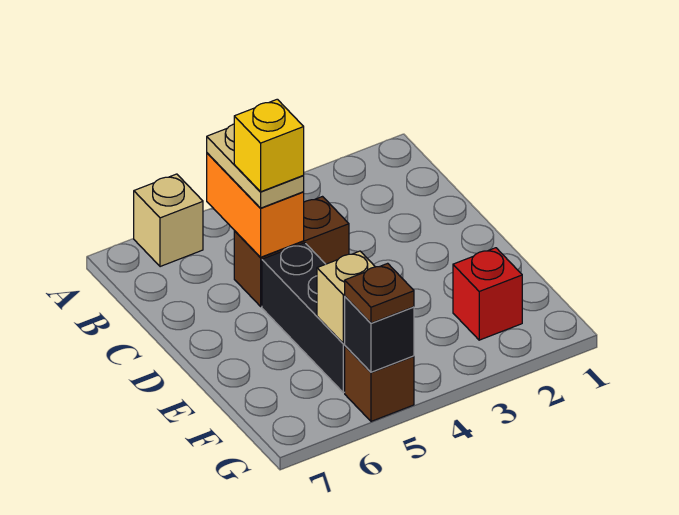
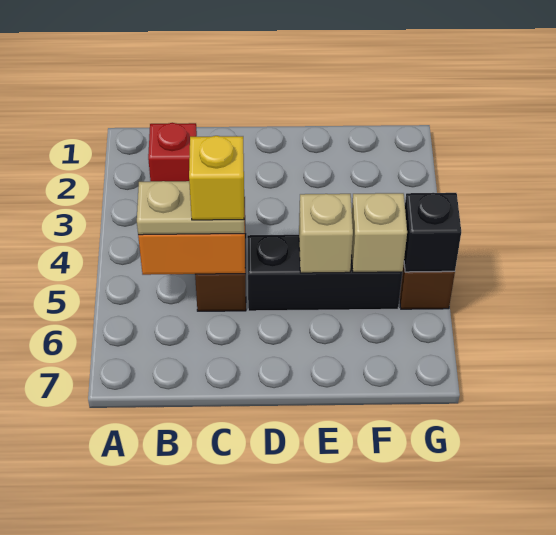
tan 1x1 brick [134,174,203,267] -> tan 1x1 brick moved to [299,194,353,273]
red 1x1 brick [453,248,522,340] -> red 1x1 brick moved to [148,123,197,181]
brown 1x1 plate [345,263,414,323] -> none

